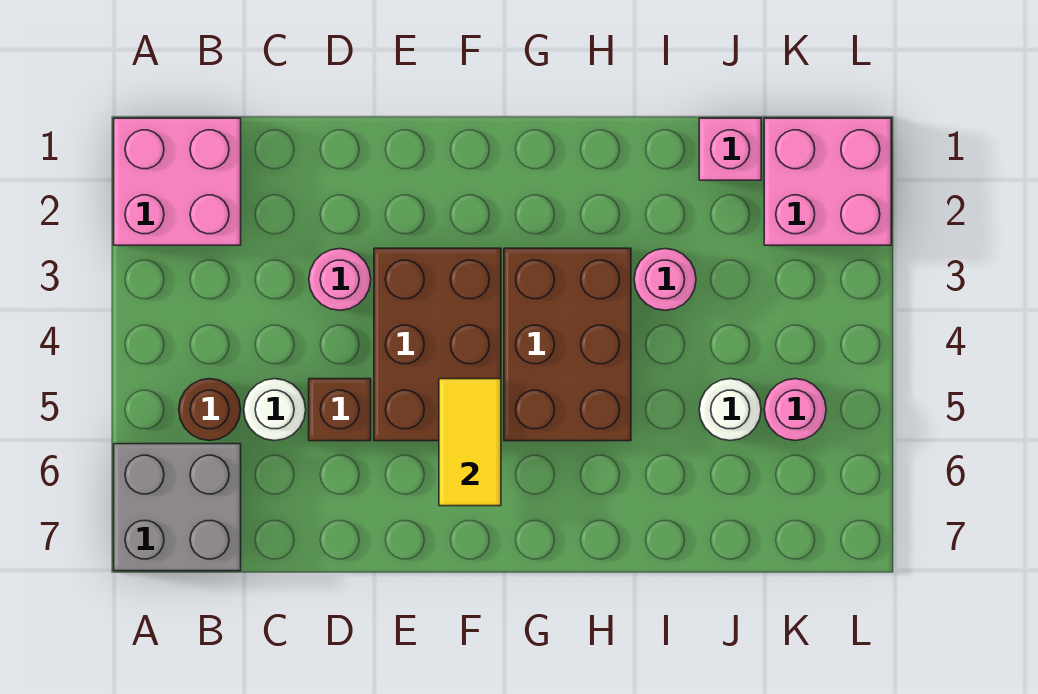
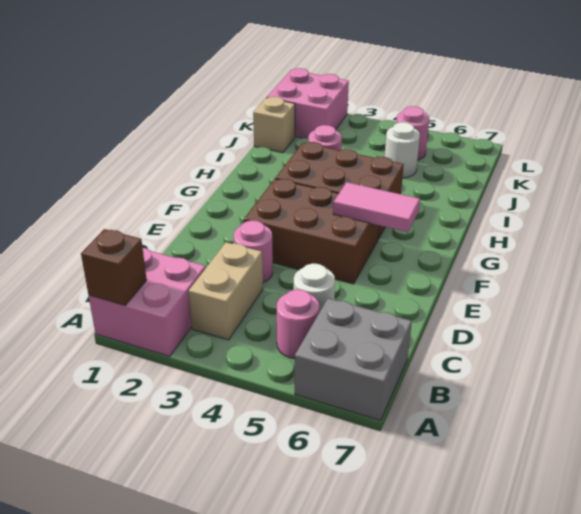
none -> tan 1x2 brick [189,242,263,340]
brown 1x1 round brick [179,379,241,441] -> pink 1x1 round brick [277,289,319,359]
brown 1x1 brick [309,379,371,441] -> brown 1x1 brick moved to [81,229,147,305]
yellow 1x2 tile [439,379,501,506] -> pink 1x2 tile [333,182,420,232]
pink 1x1 brick [699,118,761,180] -> tan 1x1 brick [253,97,295,153]

